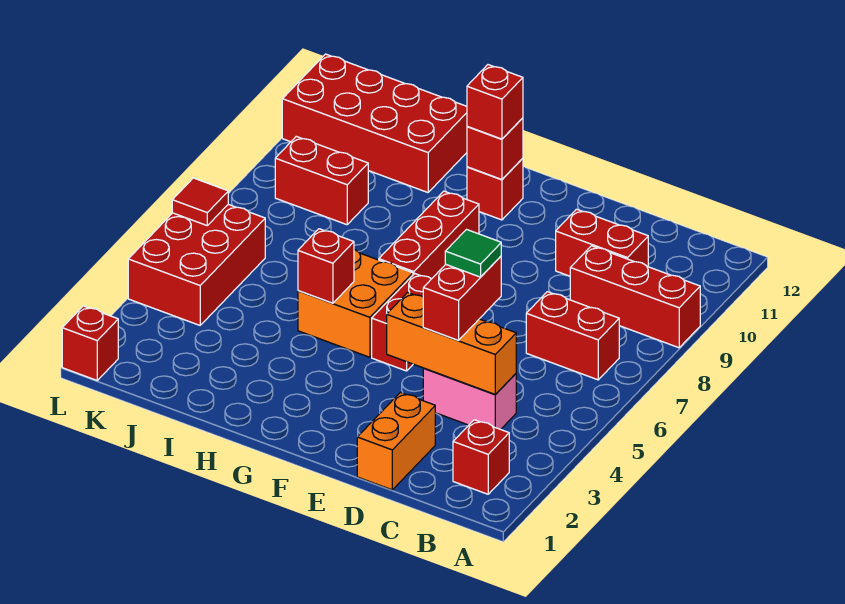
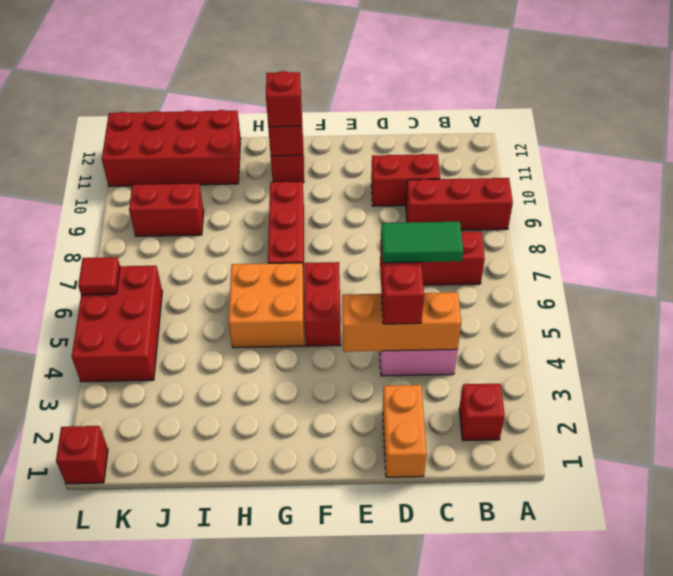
green 1x1 tile [445,230,501,277] -> green 1x2 tile [381,222,463,263]
red 1x1 brick [298,229,354,303] -> none

